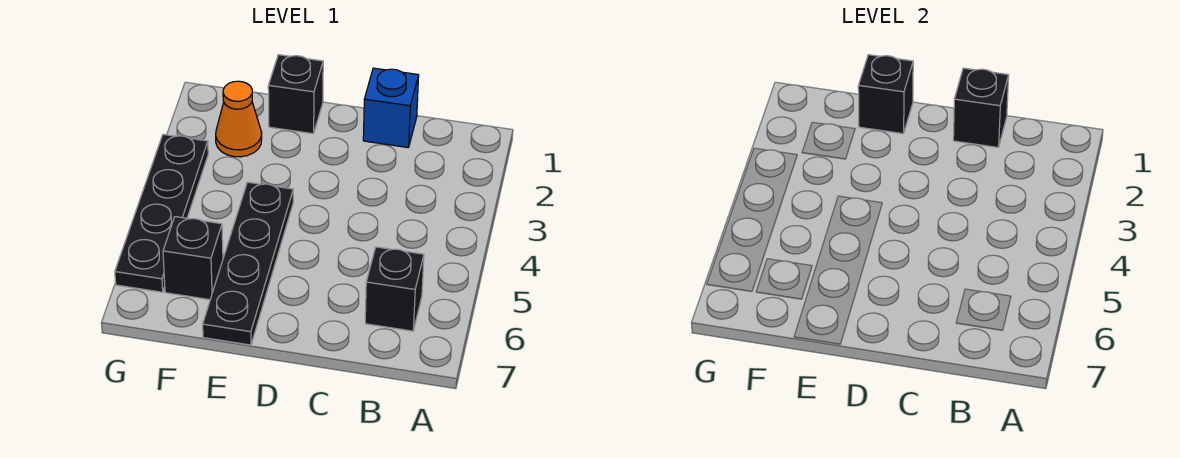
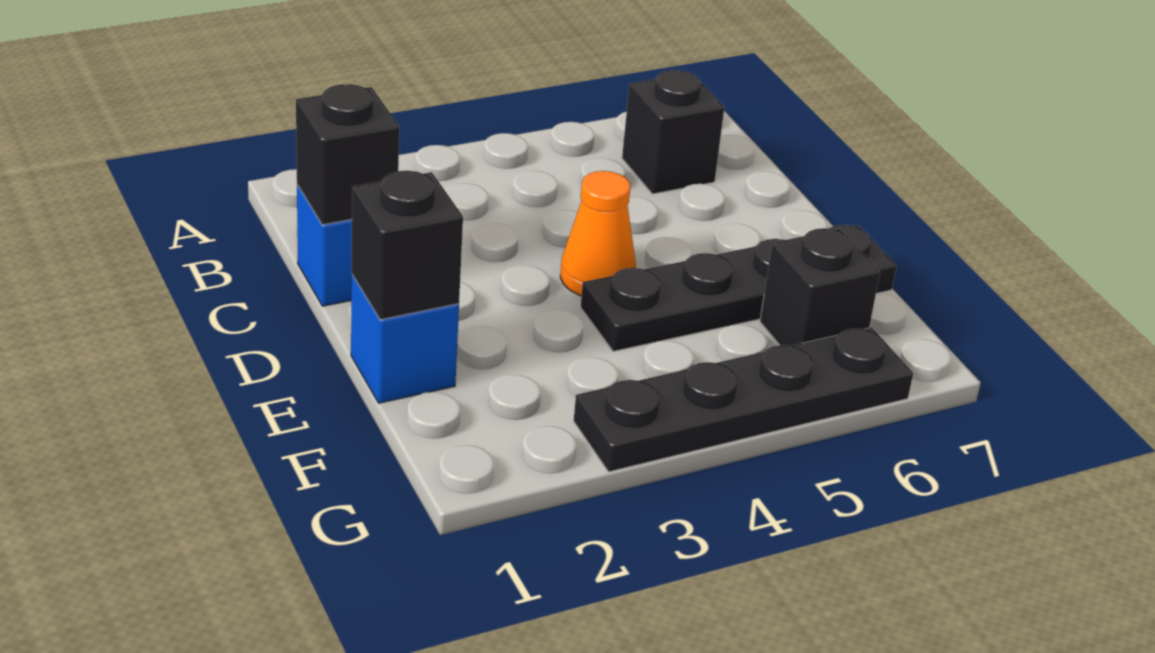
black 1x1 brick [268,55,323,134] -> blue 1x1 brick [351,275,459,403]
orange 1x1 cone [216,81,262,157] -> orange 1x1 cone moved to [560,171,636,296]

